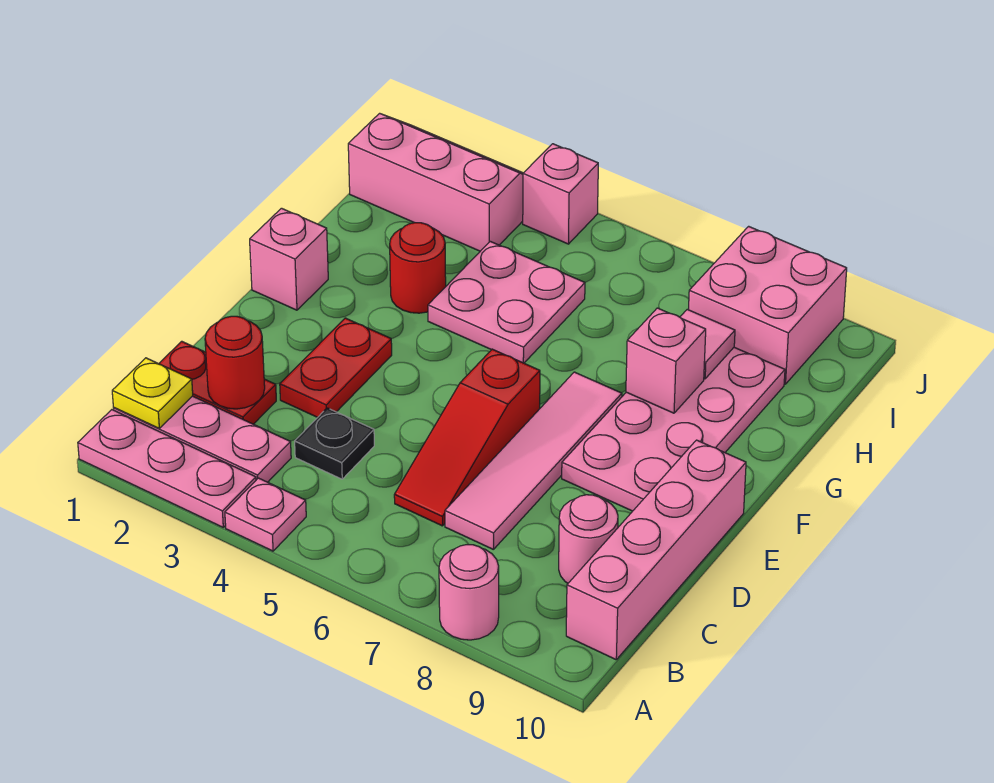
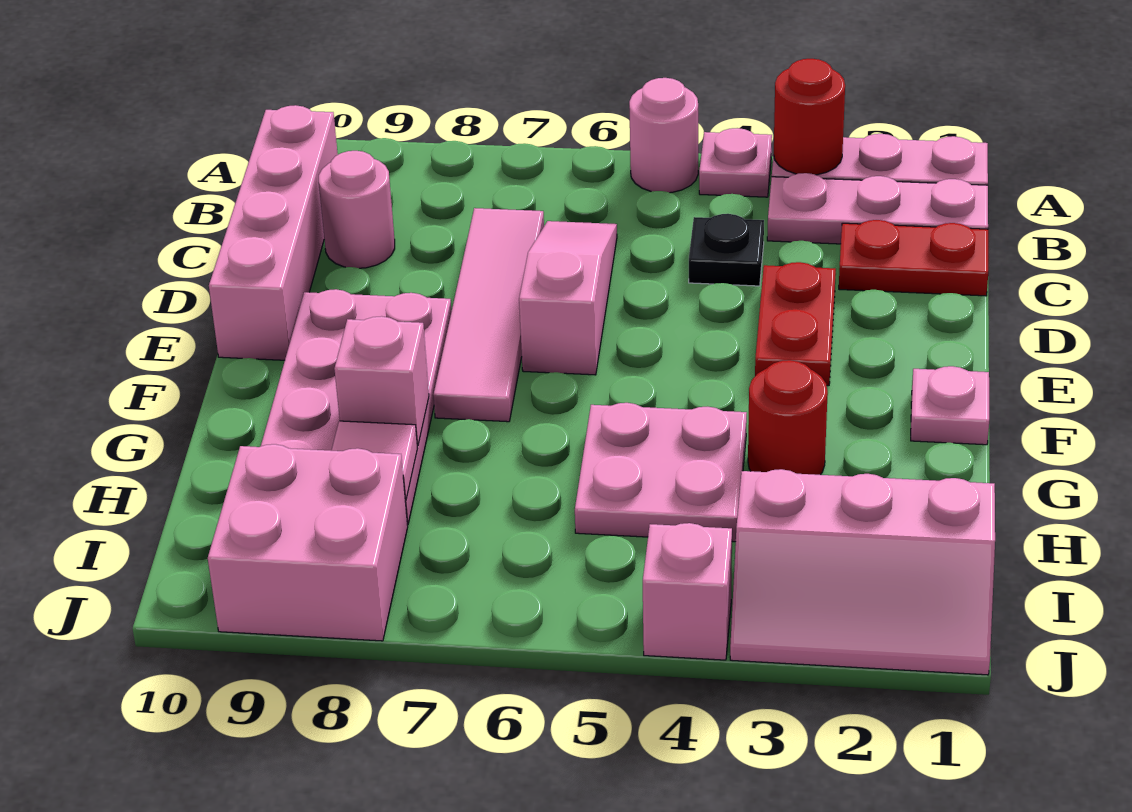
pink 1x1 round brick [439,545,499,640] -> pink 1x1 round brick moved to [629,78,698,193]
yellow 1x1 plate [112,358,193,428] -> none
red 1x1 round brick [205,316,265,409] -> red 1x1 round brick moved to [774,59,845,175]
red 1x3 slope [394,349,540,526] -> pink 1x3 slope [519,221,617,375]
pink 1x1 brick [250,208,328,310] -> pink 1x1 plate [911,366,989,445]

